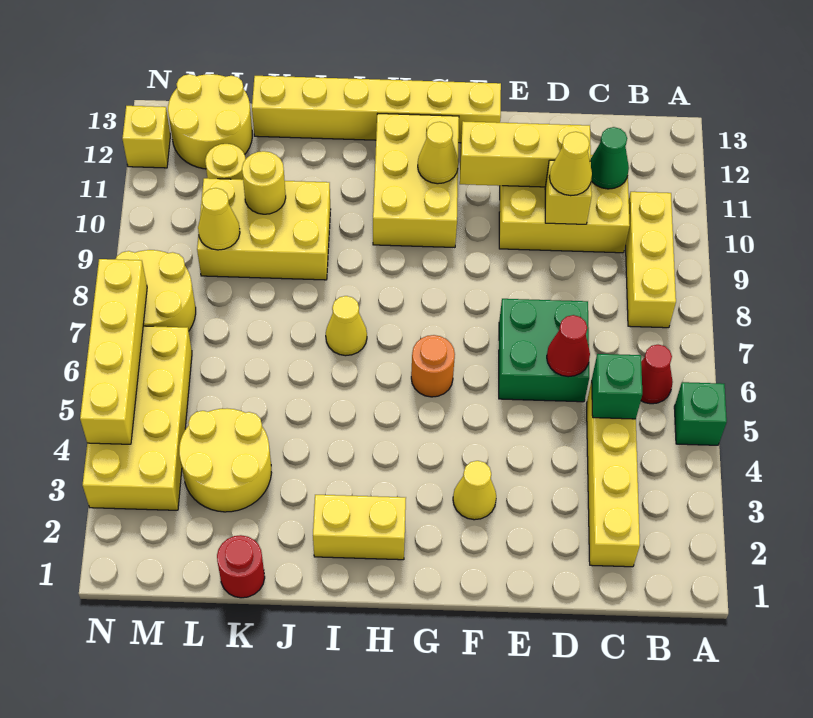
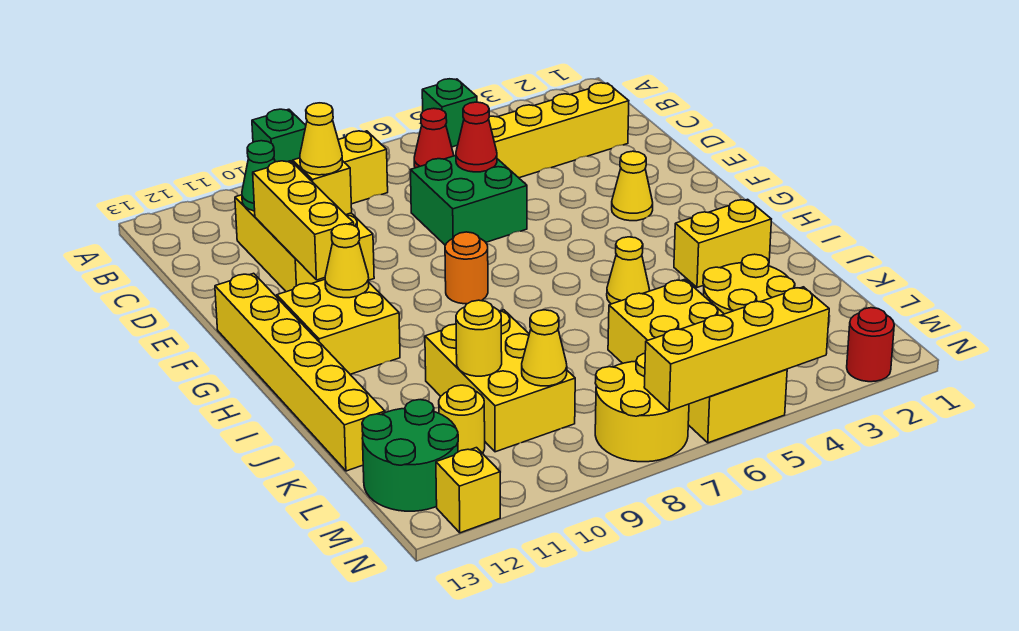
green 1x1 brick [592,354,642,419] -> green 1x1 brick moved to [252,109,306,162]
orange 1x1 round brick [411,335,455,397] -> orange 1x1 round brick moved to [445,232,488,304]
yellow 2x3 brick [373,114,459,247] -> yellow 2x2 brick [277,279,400,374]
yellow 1x2 brick [313,495,406,560] -> yellow 1x2 brick turned to [674,199,771,287]
yellow 1x1 cone [326,296,367,356] -> yellow 1x1 cone moved to [607,237,650,304]
red 1x1 round brick [217,535,265,598] -> red 1x1 round brick moved to [847,308,894,382]
yellow 2x2 round brick [168,74,252,169] -> green 2x2 round brick [362,400,458,511]
yellow 2x4 brick [83,326,192,510] -> yellow 2x4 brick turned to [608,279,787,443]

